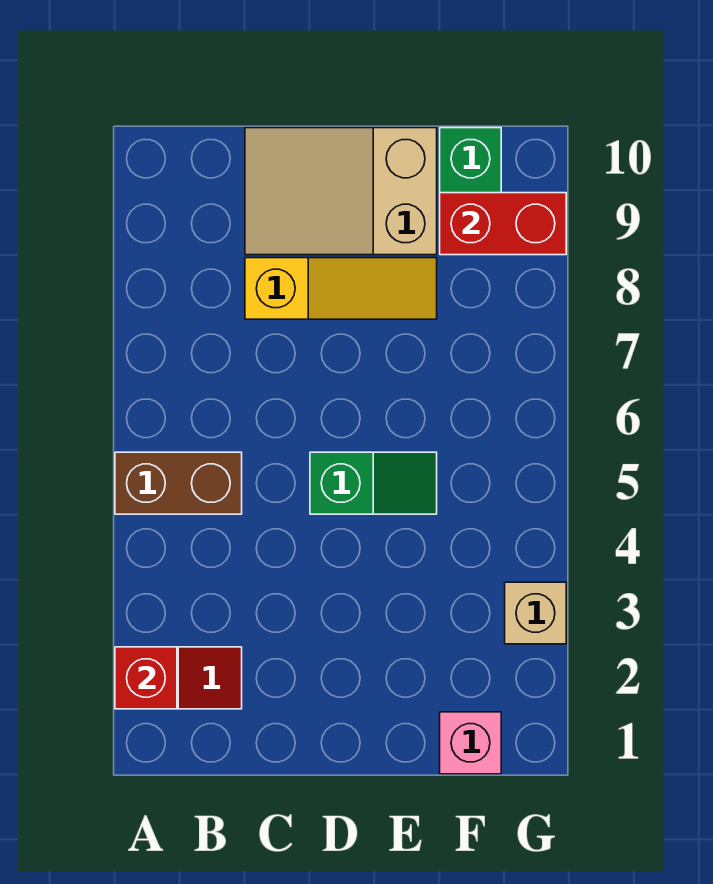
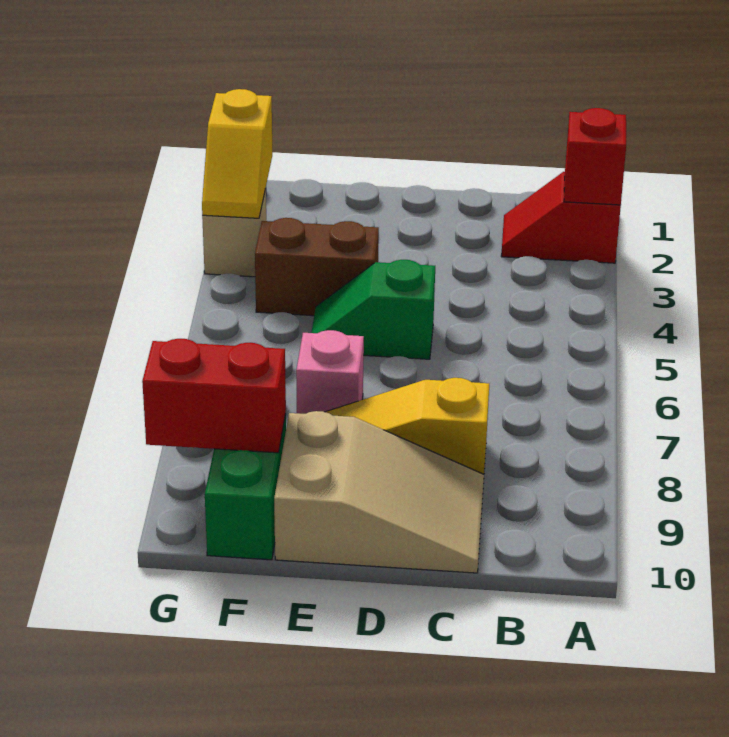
brown 1x2 brick [115,452,242,514] -> brown 1x2 brick moved to [255,218,379,316]
pink 1x1 brick [440,712,501,774] -> pink 1x1 brick moved to [296,330,364,414]
none -> yellow 1x2 slope [202,89,272,218]

